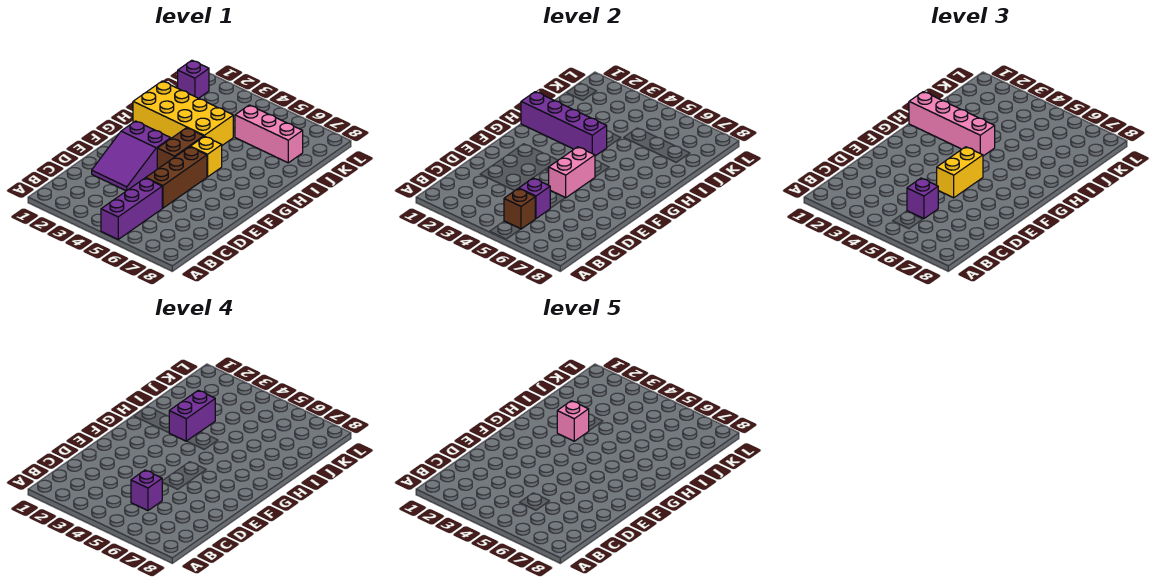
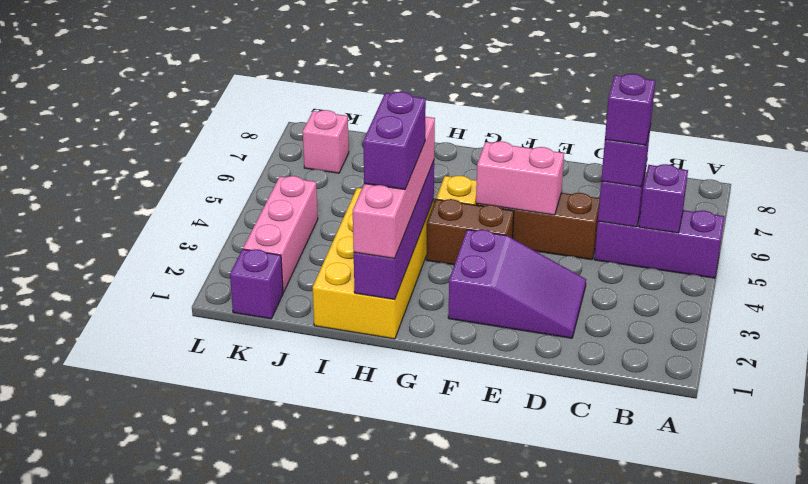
brown 1x1 brick [504,188,535,229] -> purple 1x1 brick [639,164,688,233]
yellow 1x2 brick [937,147,983,198] -> none
purple 1x2 brick [169,390,215,441] -> purple 1x2 brick turned to [363,92,426,190]
pink 1x1 brick [557,401,589,441] -> pink 1x1 brick moved to [303,110,349,173]
pink 1x3 brick [235,105,303,163] -> pink 1x3 brick moved to [243,176,318,292]

